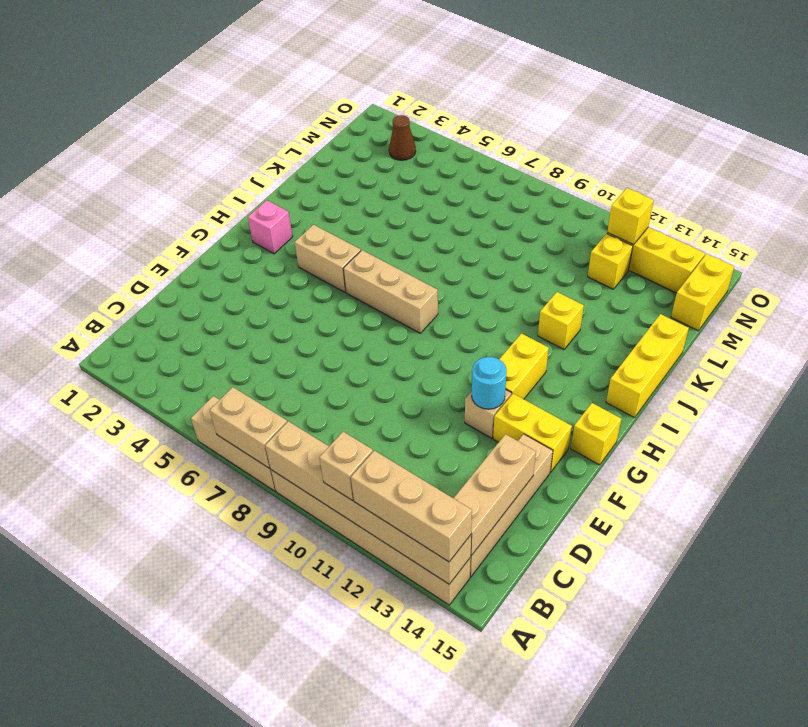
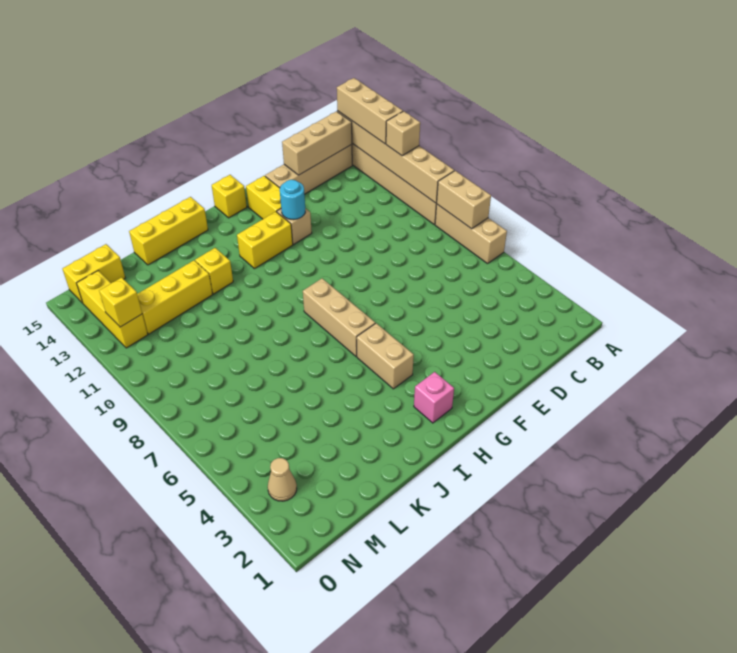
yellow 1x1 brick [588,234,633,289] -> yellow 1x3 brick [137,260,213,334]
brown 1x1 cone [389,115,416,160] -> tan 1x1 cone [268,458,297,501]

